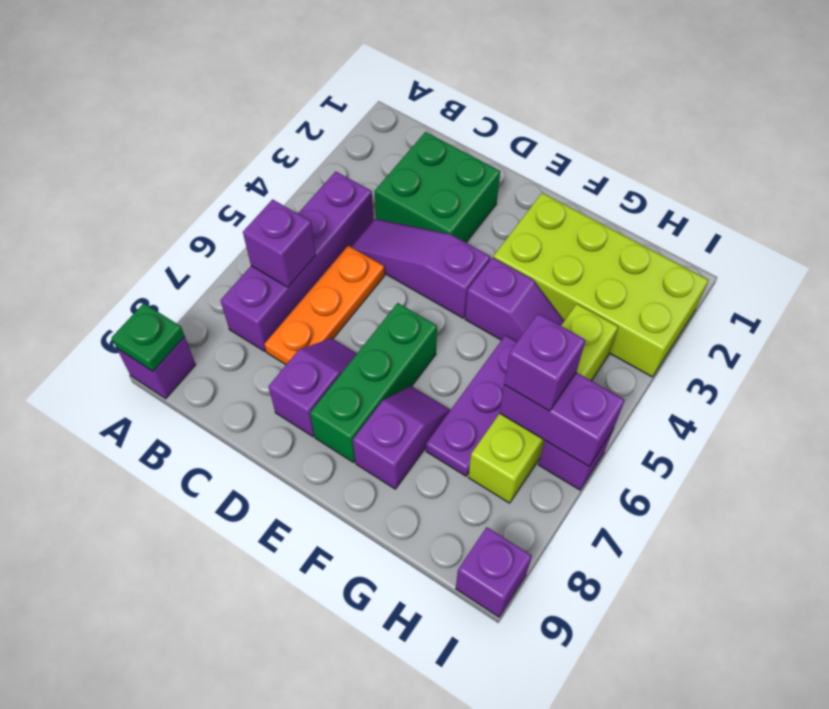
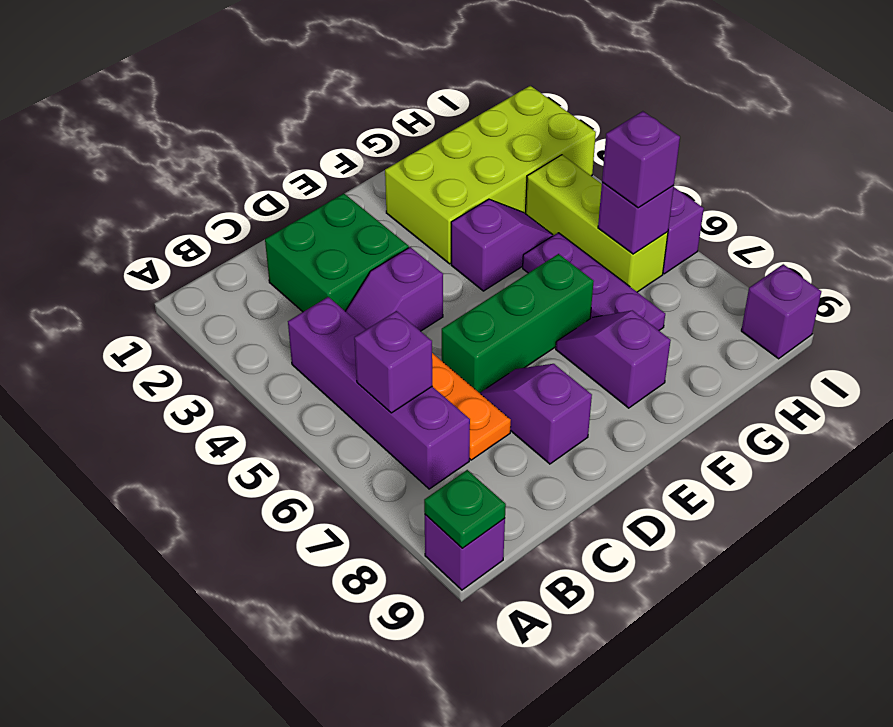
purple 1x3 slope [351,219,490,318] -> purple 1x2 slope [345,247,443,331]
green 1x3 brick [310,303,437,462] -> green 1x3 brick turned to [442,254,594,393]
lime 1x4 brick [468,304,618,503] -> lime 1x3 brick [525,155,668,292]
purple 1x2 brick [500,372,625,466] -> purple 1x1 brick [598,182,674,254]

